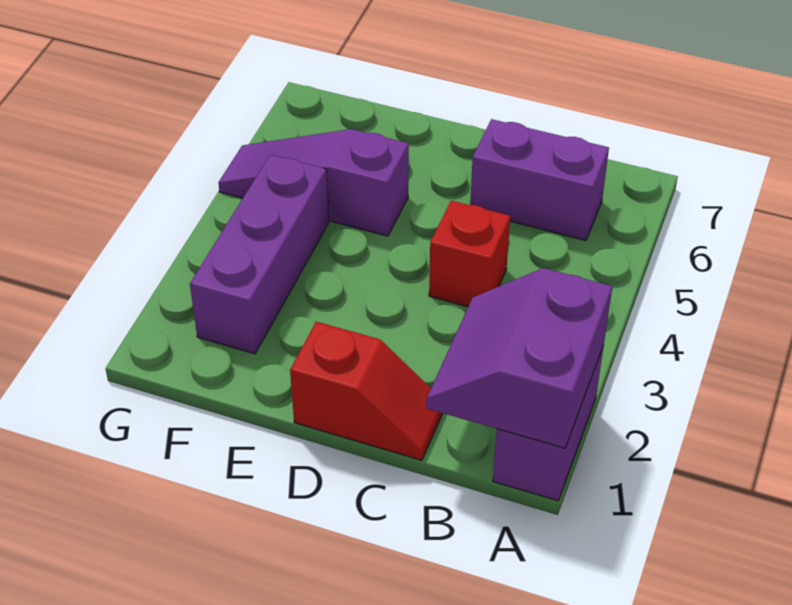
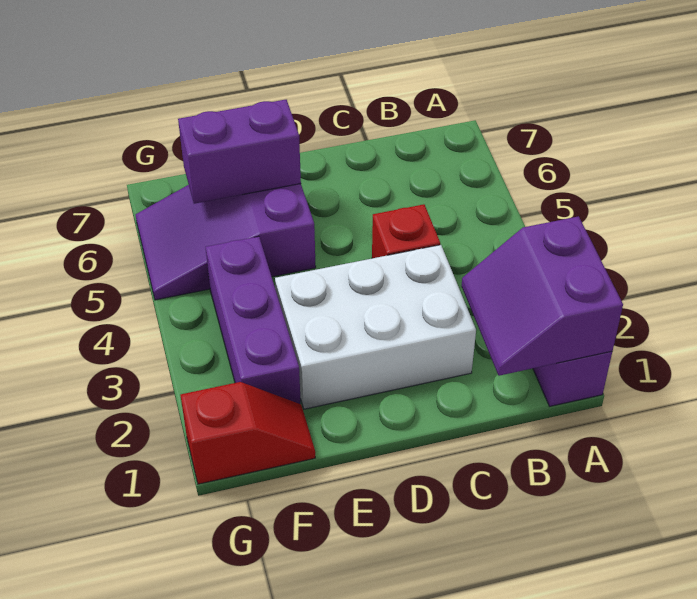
purple 1x2 brick [470,119,609,241] -> purple 1x2 brick moved to [178,100,301,204]
red 1x2 slope [290,322,443,460] -> red 1x2 slope moved to [180,382,315,484]
none -> white 2x3 brick [275,245,476,409]
purple 1x3 slope [218,129,409,236] -> purple 2x3 slope [136,184,316,300]

